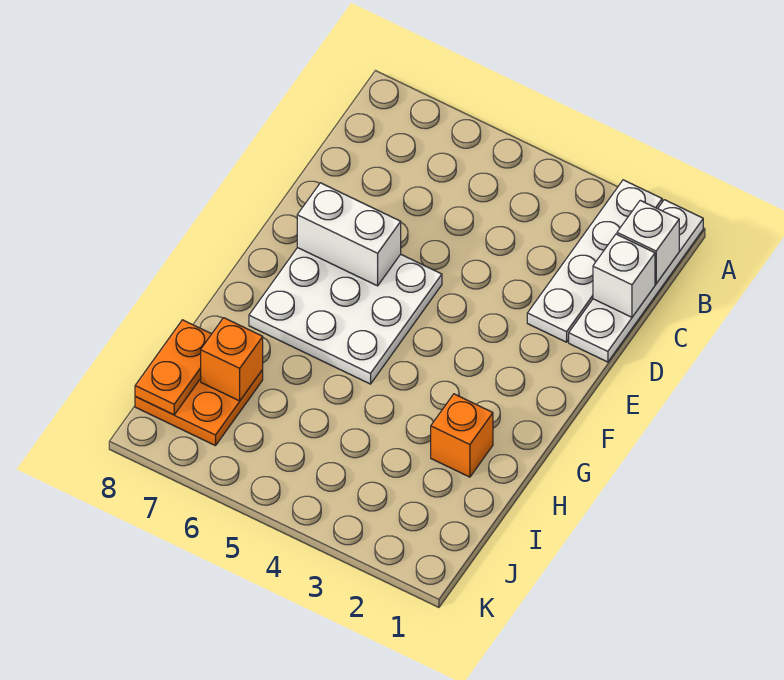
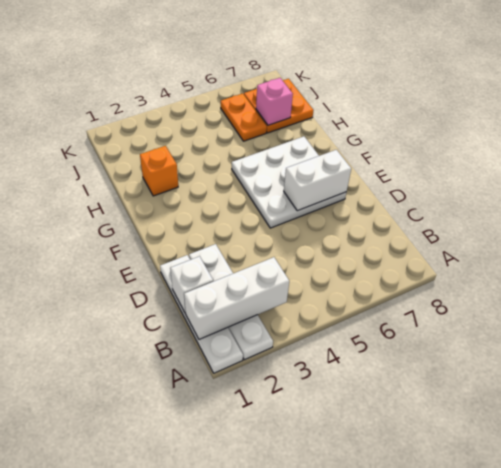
white 1x1 brick [617,200,679,283] -> white 1x3 brick [184,257,289,339]
orange 1x1 brick [201,318,263,401] -> pink 1x1 brick [256,78,293,125]
orange 1x2 plate [135,320,211,415] -> orange 1x2 plate moved to [221,93,267,141]

